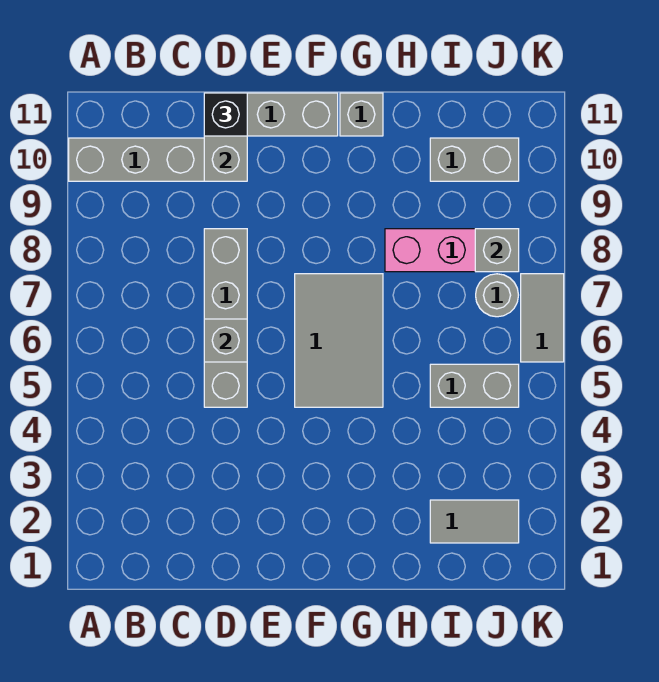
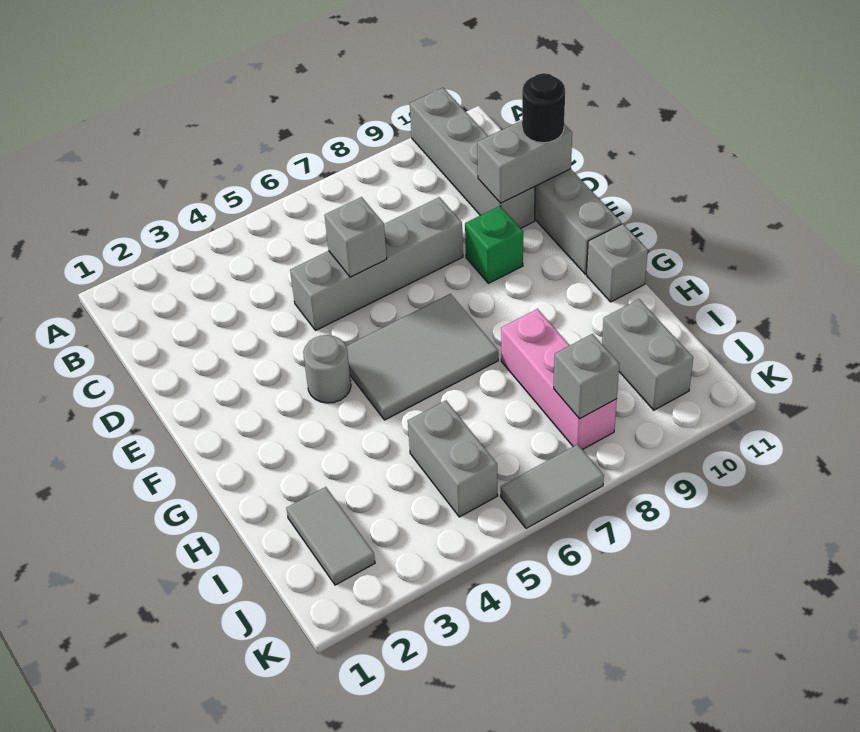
black 1x1 brick [204,93,247,136] -> black 1x1 round brick [522,73,565,143]
none -> green 1x1 brick [465,206,523,283]
grey 1x1 round brick [476,274,518,317] -> grey 1x1 round brick moved to [303,335,351,403]

